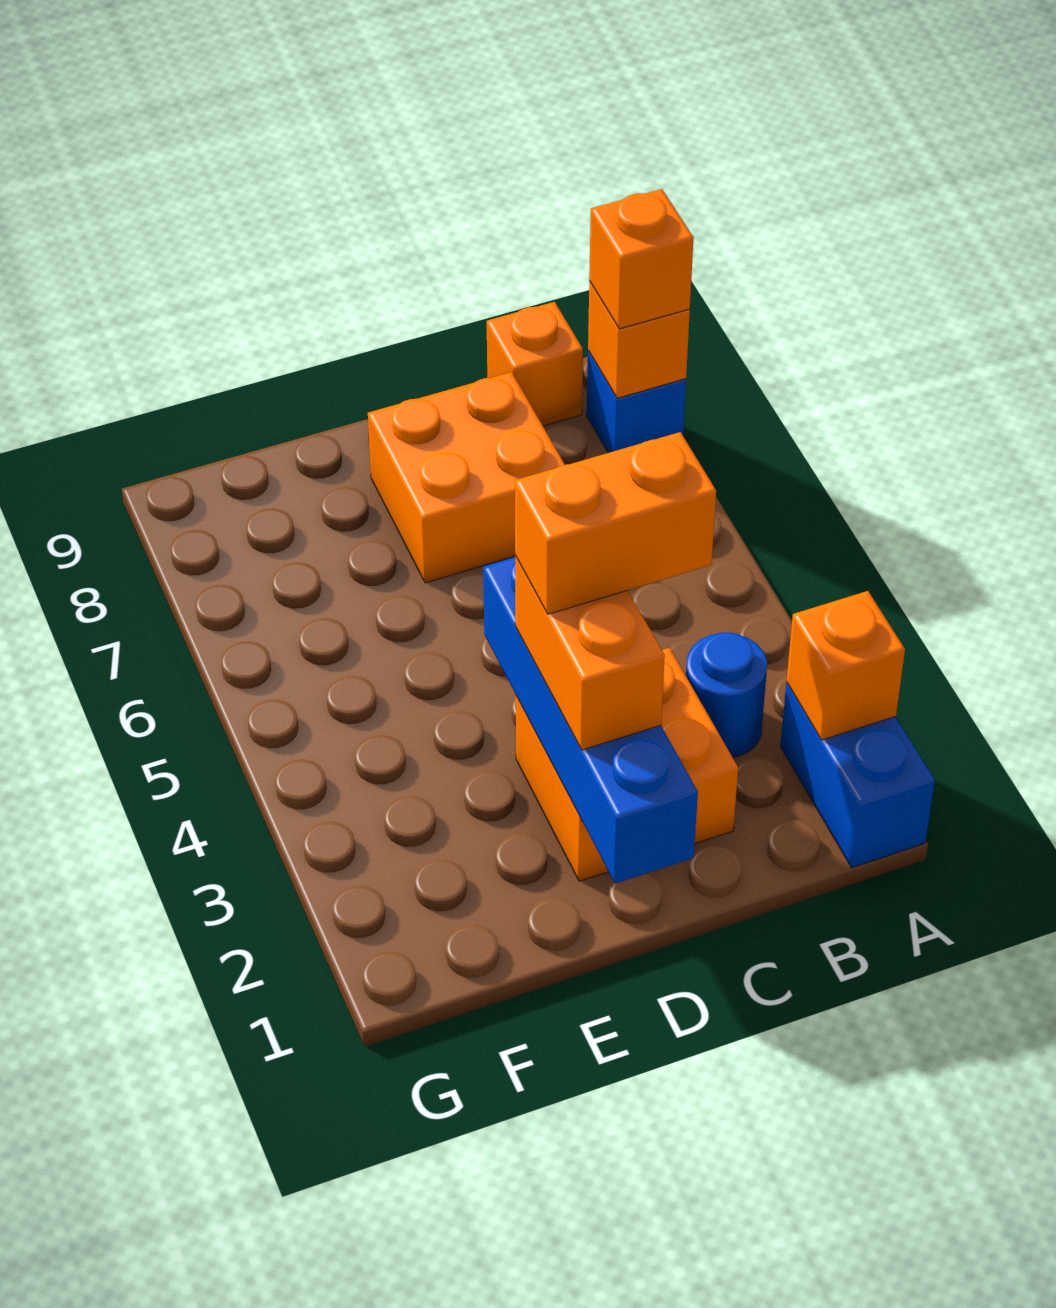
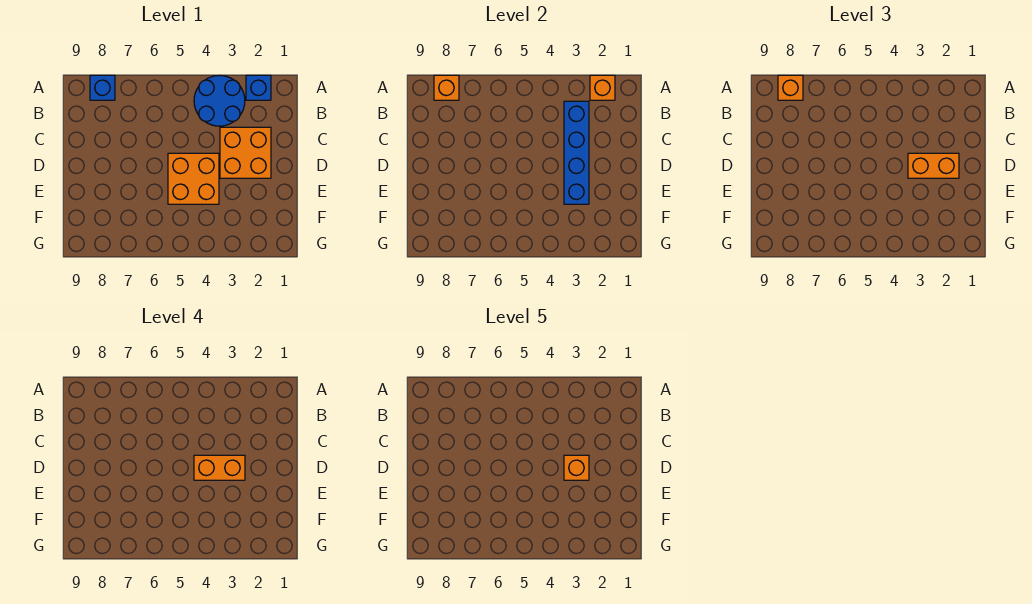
blue 1x2 brick [780,683,935,867] -> blue 1x1 brick [246,75,271,100]
blue 1x1 round brick [686,632,767,757] -> blue 2x2 round brick [194,75,245,126]
orange 1x1 brick [487,302,583,426] -> orange 1x1 brick moved to [564,455,589,480]
orange 1x2 brick [515,432,716,614] -> orange 1x2 brick turned to [194,455,245,480]
orange 2x2 brick [368,372,565,583] -> orange 2x2 brick moved to [168,153,219,204]
blue 1x4 brick [483,557,698,884] -> blue 1x4 brick turned to [564,101,589,204]

